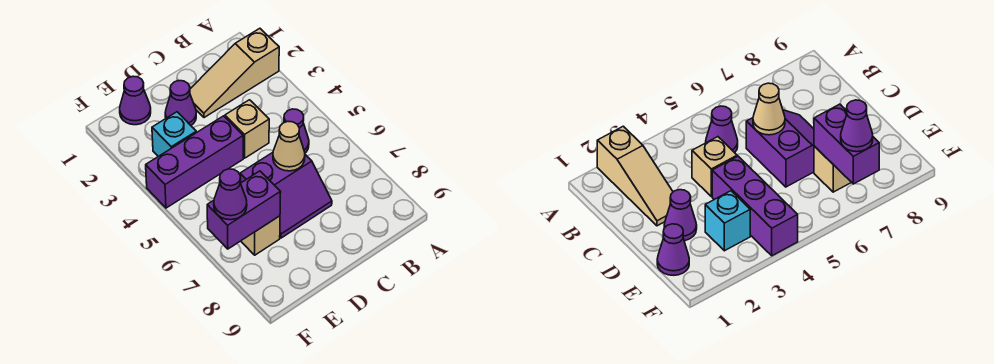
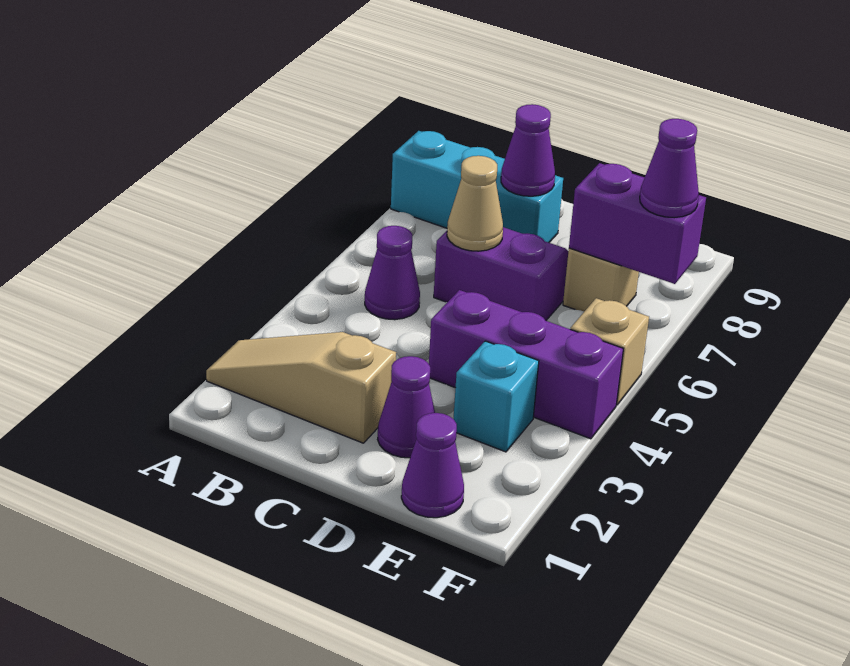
tan 1x3 slope [190,28,279,118] -> tan 1x3 slope turned to [206,332,396,443]
none -> cyan 1x3 brick [391,131,563,243]
tan 1x1 brick [225,100,269,158] -> tan 1x1 brick moved to [571,298,649,405]
none -> purple 1x1 cone [501,104,555,196]

